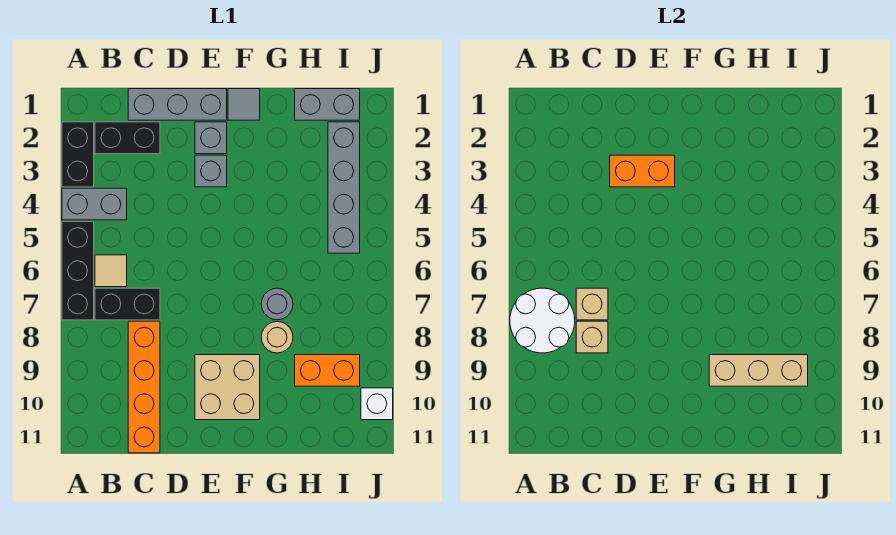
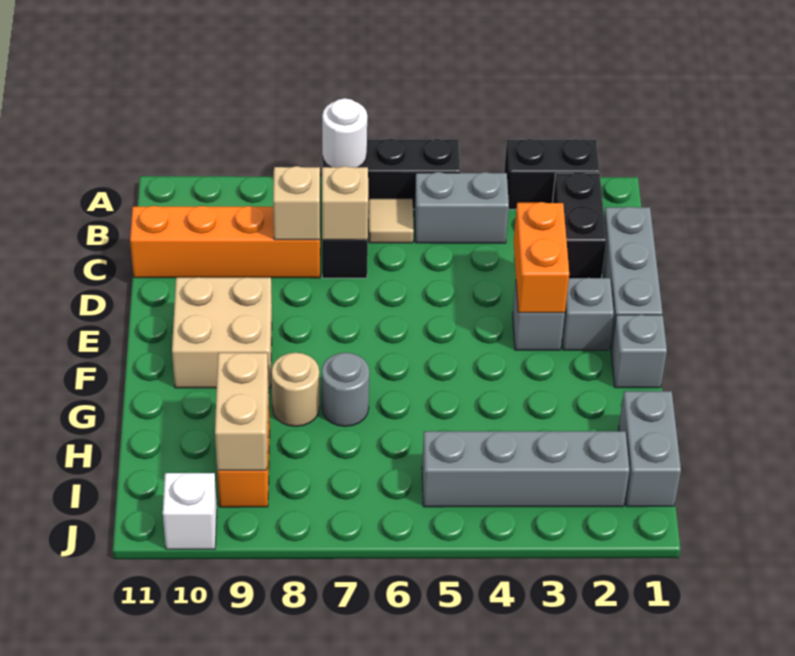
grey 1x2 brick [62,188,127,220] -> grey 1x2 brick turned to [414,172,509,243]
white 2x2 round brick [510,288,575,353] -> white 1x1 round brick [322,98,367,167]
grey 1x1 tile [228,89,260,120] -> grey 1x1 brick [611,315,667,388]
tan 1x3 brick [709,355,808,386] -> tan 1x2 brick [215,353,269,470]

